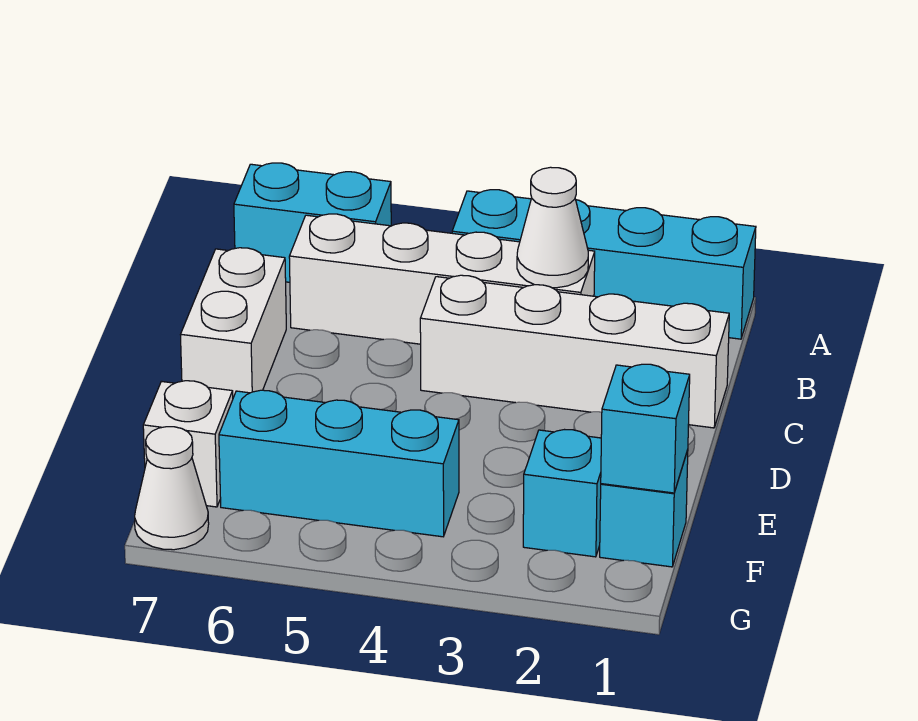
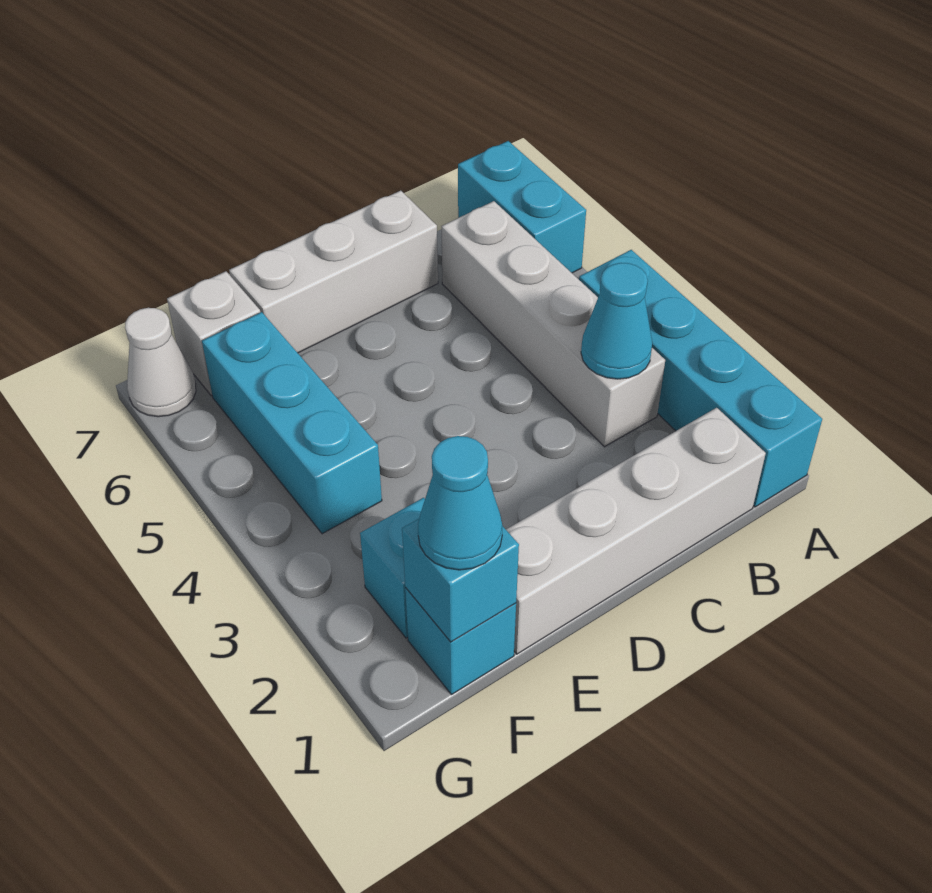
white 1x1 cone [517,167,588,288] -> cyan 1x1 cone [581,263,652,379]
white 1x4 brick [420,275,729,428] -> white 1x4 brick turned to [506,408,766,654]
white 1x2 brick [180,248,286,398] -> white 1x3 brick [229,191,438,353]
none -> cyan 1x1 cone [418,436,502,570]

